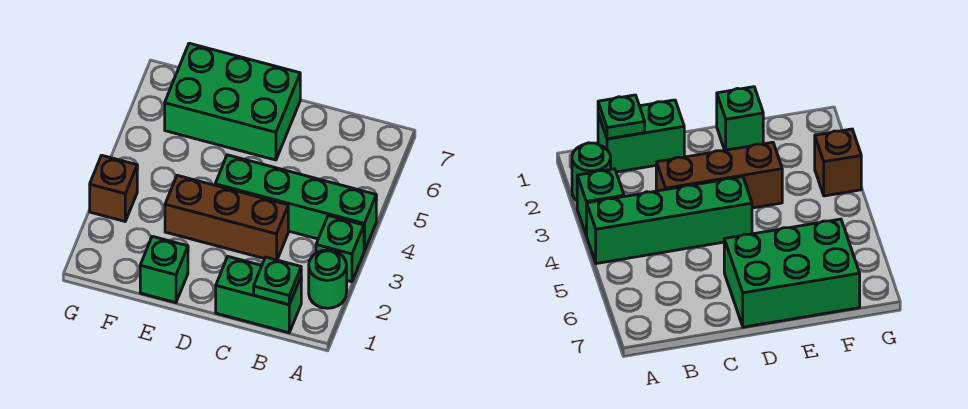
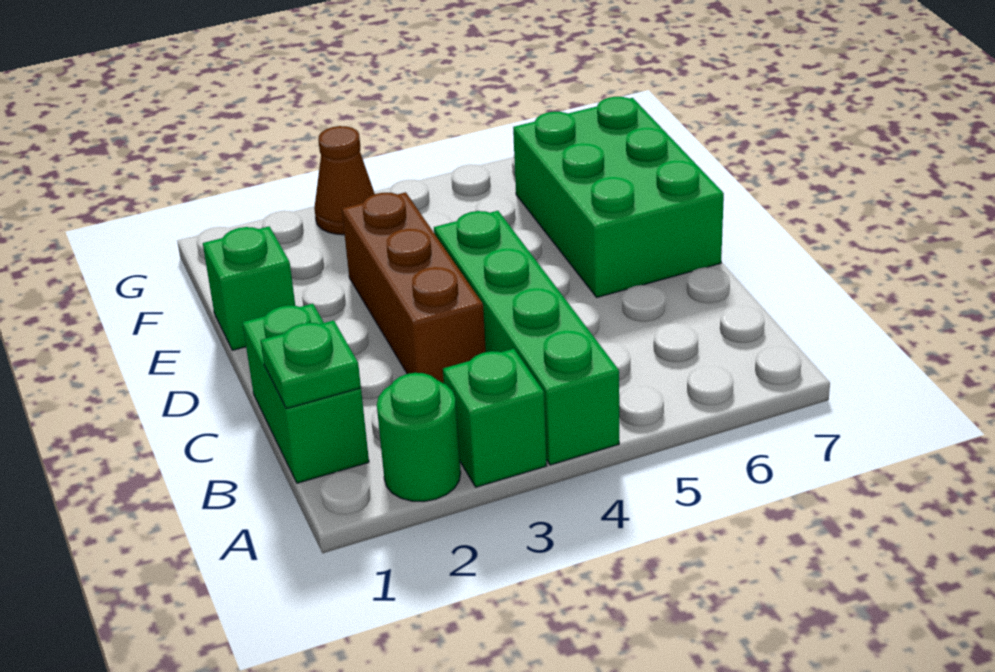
brown 1x1 brick [90,155,137,221] -> brown 1x1 cone [314,126,375,235]

